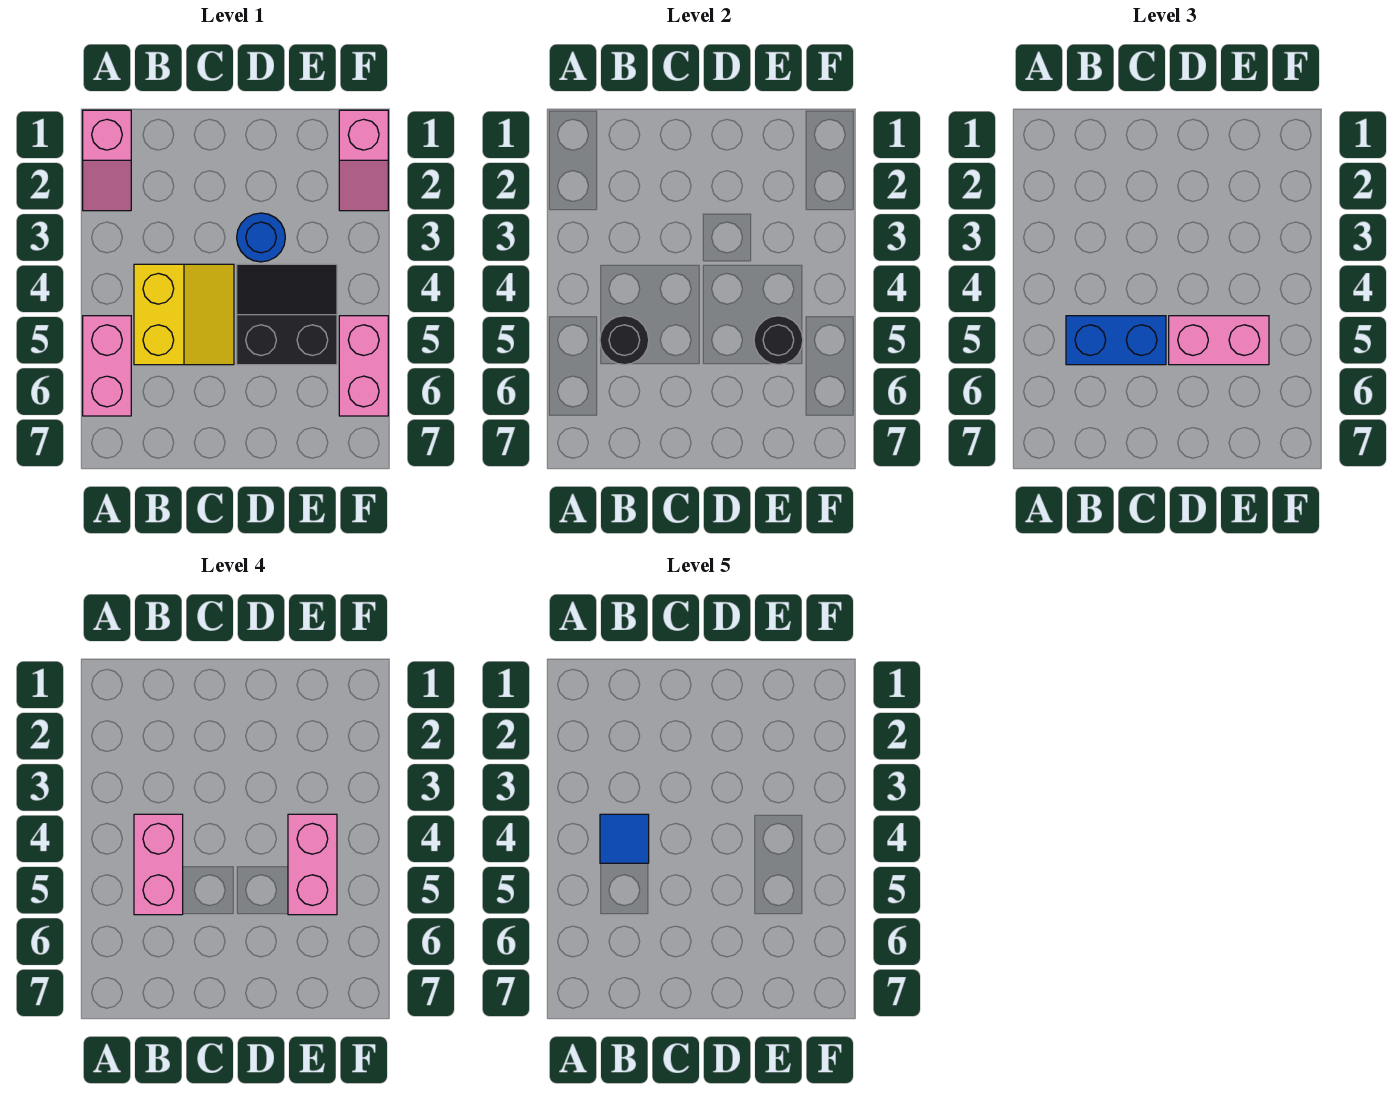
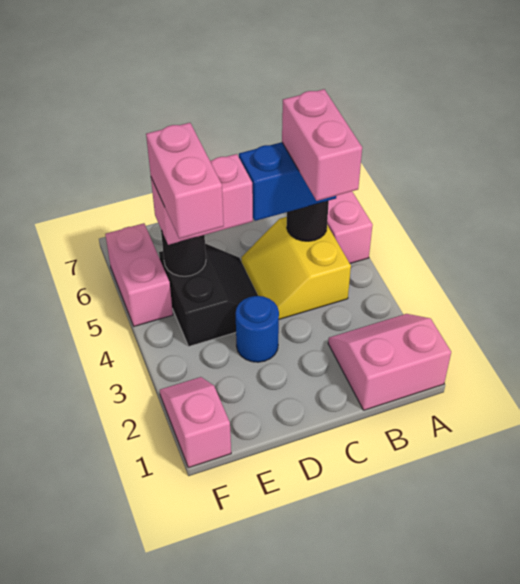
pink 1x2 slope [83,110,131,211] -> pink 2x2 slope [328,314,451,410]
blue 1x1 tile [600,814,649,863] -> none
black 2x2 slope [237,264,337,365] -> black 2x2 slope turned to [159,244,258,346]

